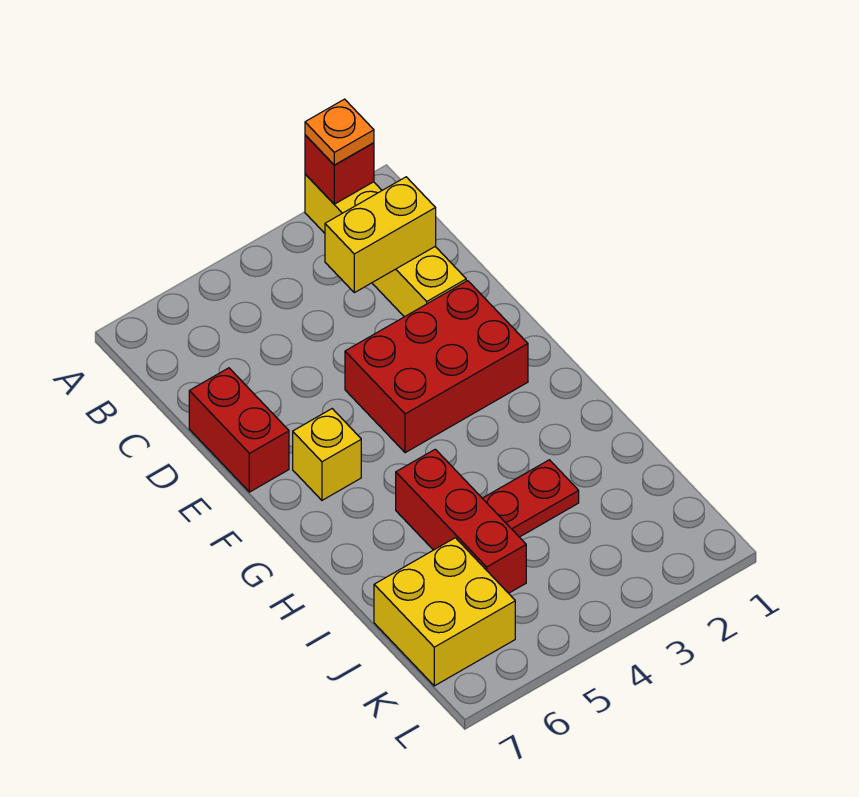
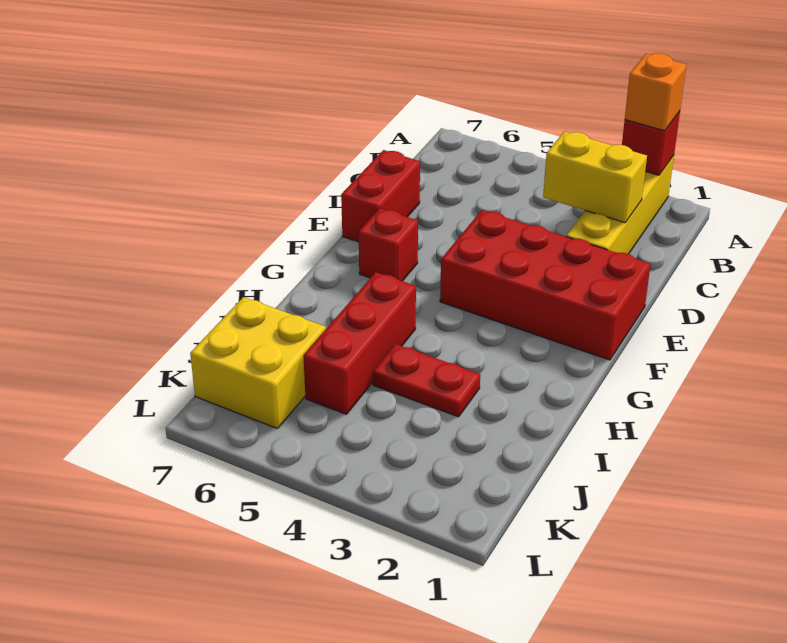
orange 1x1 plate [305,99,374,165] -> orange 1x1 brick [625,53,686,131]
red 2x3 brick [345,281,528,453] -> red 2x4 brick [440,210,651,360]
yellow 1x1 brick [293,409,361,500] -> red 1x1 brick [359,208,418,281]

